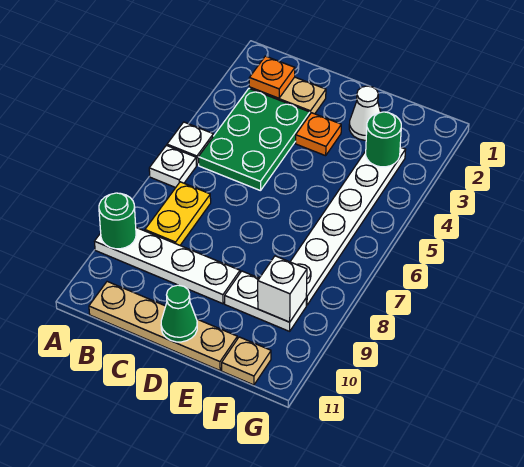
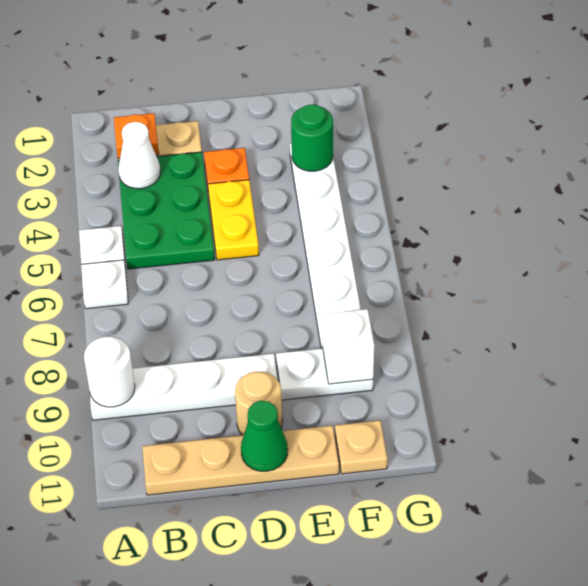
green 1x1 round brick [99,193,136,249] -> white 1x1 round brick [84,337,135,407]
yellow 1x2 plate [145,182,211,245] -> yellow 1x2 plate moved to [208,180,259,260]
none -> tan 1x1 round brick [235,371,282,435]
white 1x1 cone [349,86,381,140] -> white 1x1 cone moved to [118,122,160,189]

